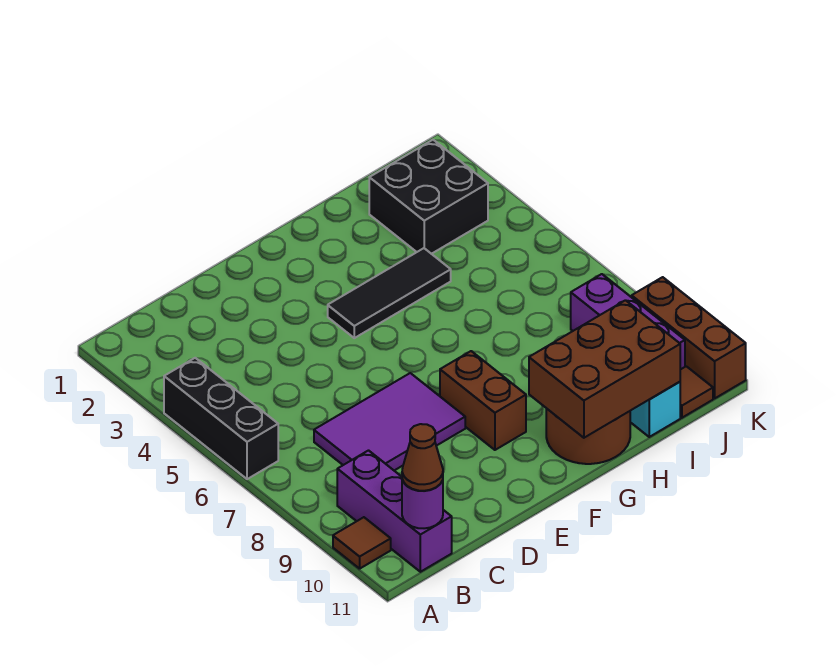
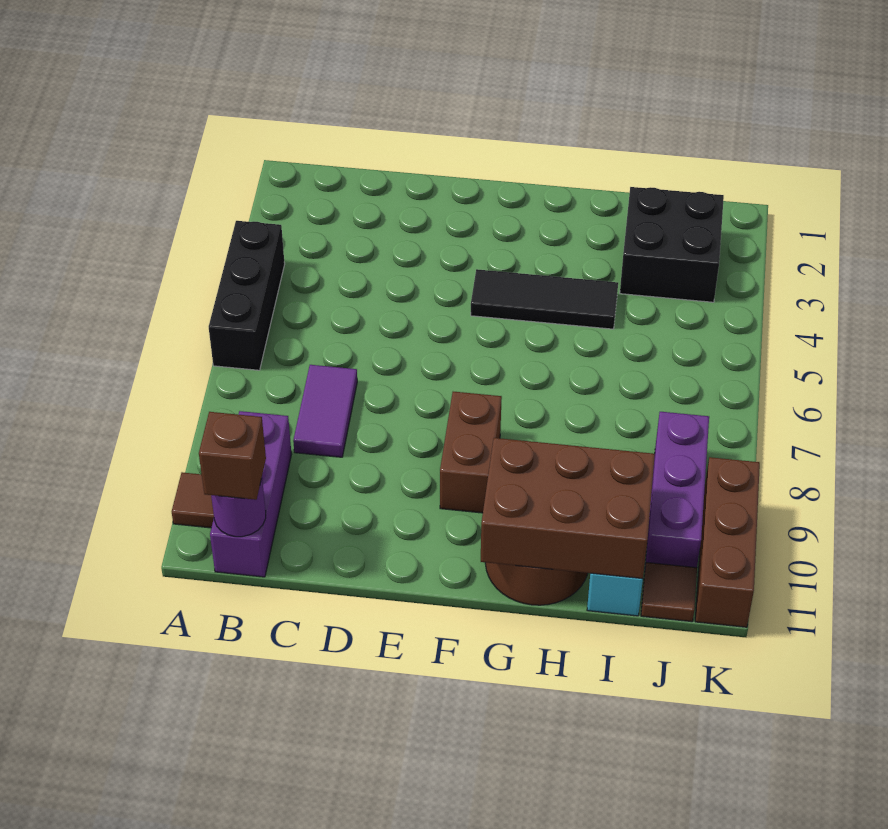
brown 1x1 cone [402,424,443,491] -> brown 1x1 brick [199,412,266,500]
purple 2x3 tile [314,373,465,470] -> purple 1x2 tile [293,365,357,457]

